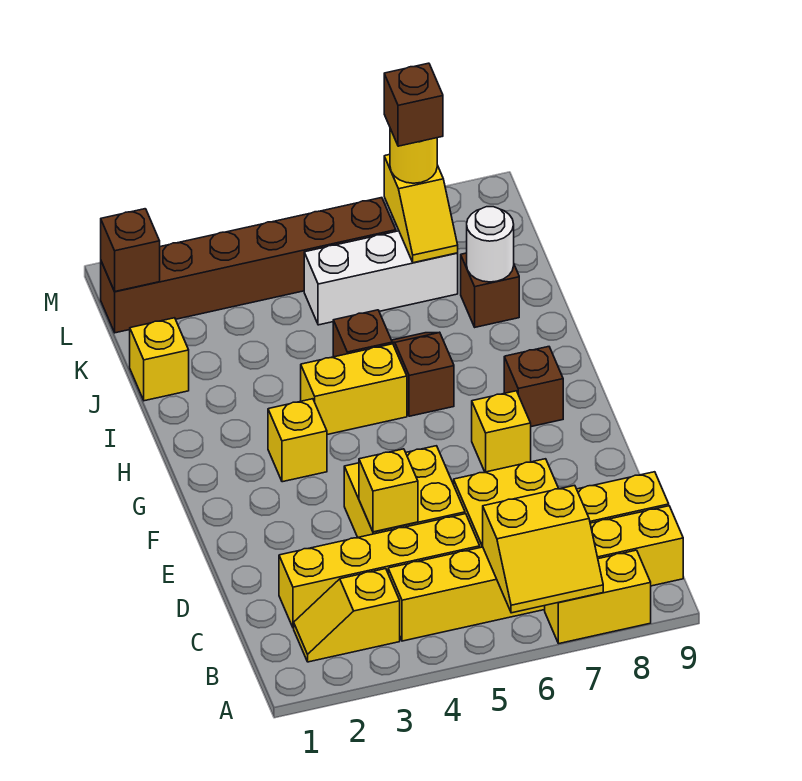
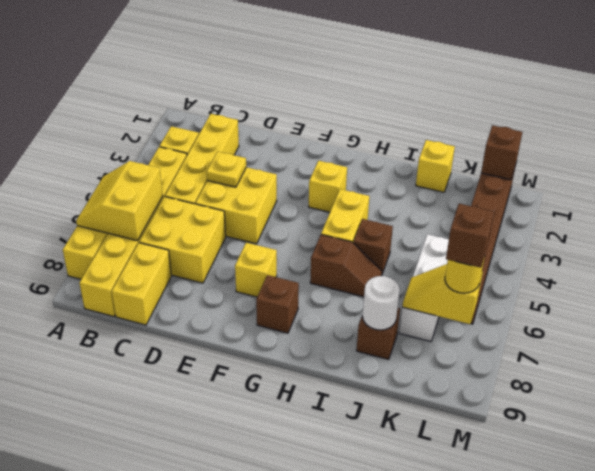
yellow 1x1 brick [359,449,418,532] -> yellow 1x1 plate [207,151,246,187]

